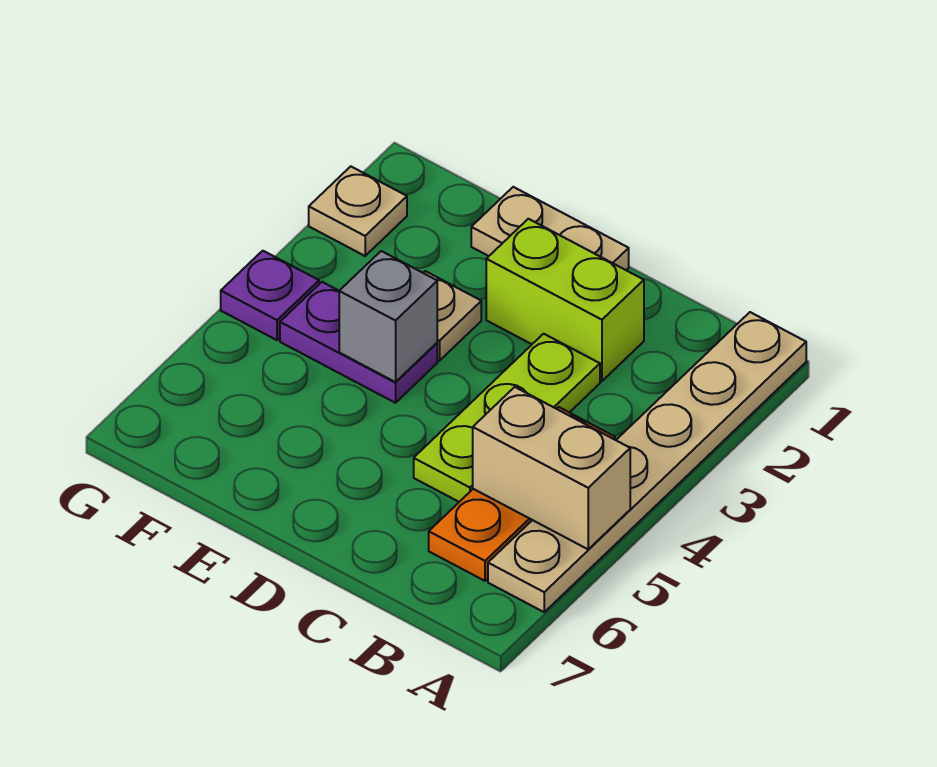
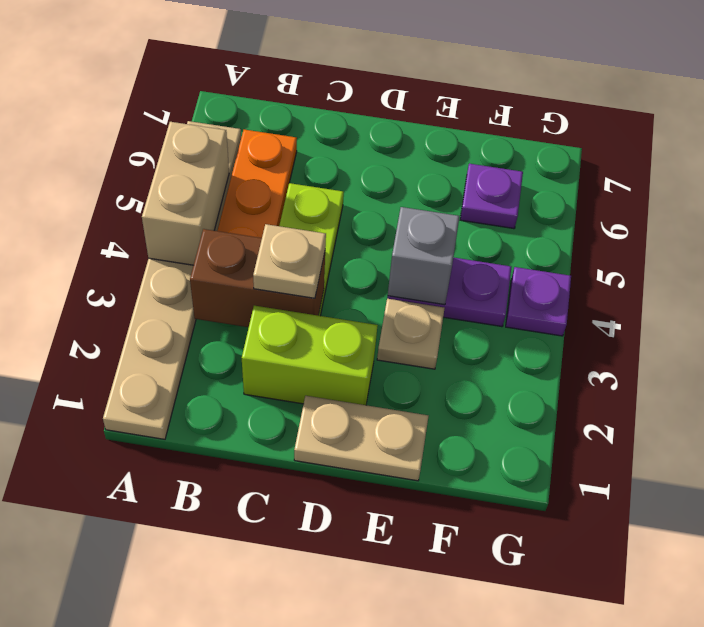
tan 1x2 brick [473,387,630,549] -> tan 1x2 brick turned to [142,122,229,265]
none -> brown 1x2 brick [190,229,325,327]
none -> purple 1x1 plate [460,164,523,229]
tan 1x1 plate [309,166,407,256] -> tan 1x1 plate moved to [253,224,326,298]

